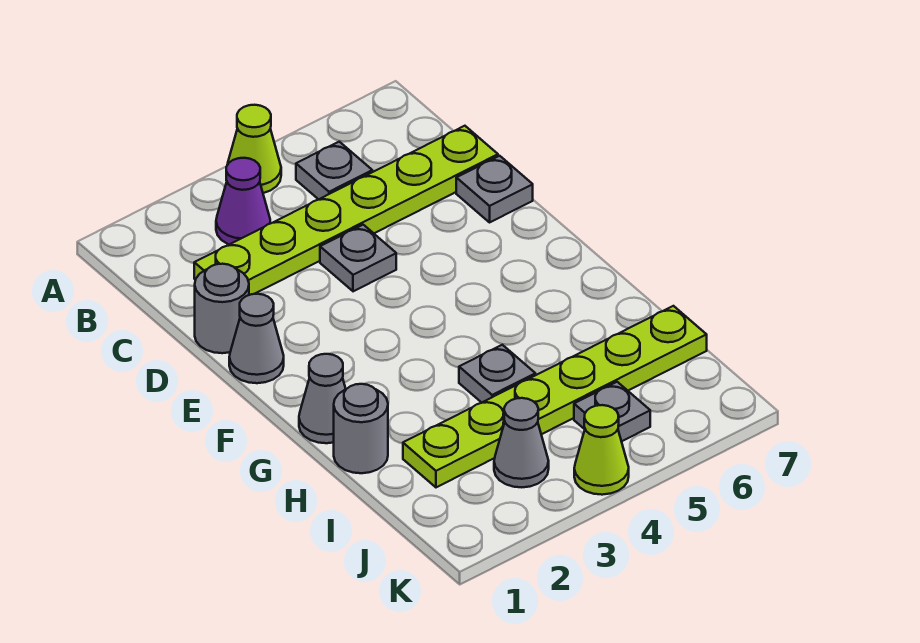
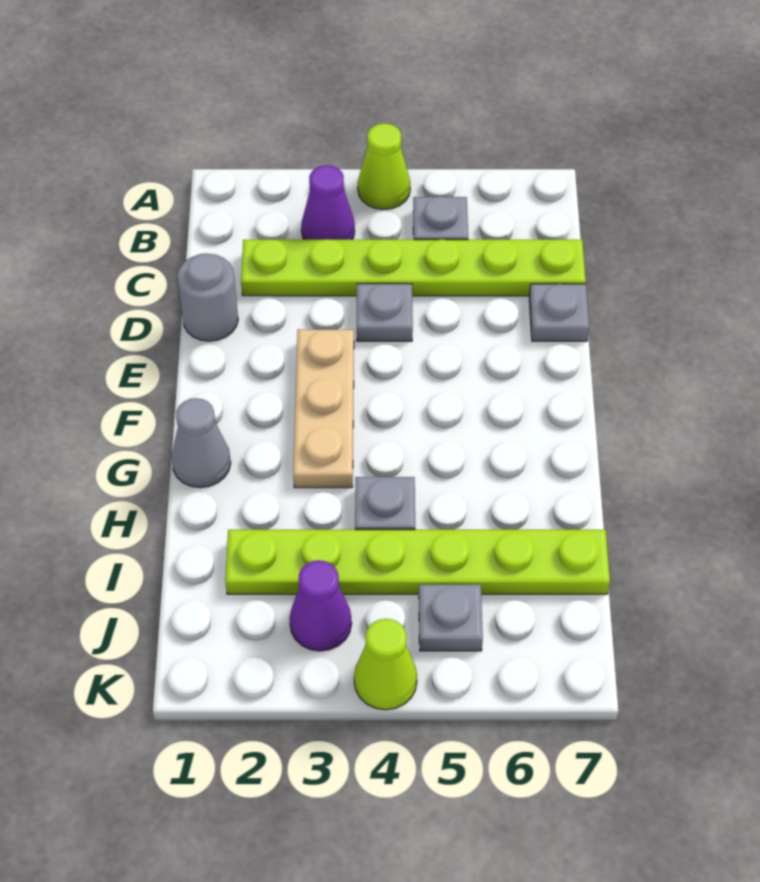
grey 1x1 cone [229,294,284,383] -> none
none -> tan 1x3 plate [293,329,354,488]
grey 1x1 round brick [334,384,388,473] -> none
grey 1x1 cone [494,398,549,487] -> purple 1x1 cone [290,560,352,651]

